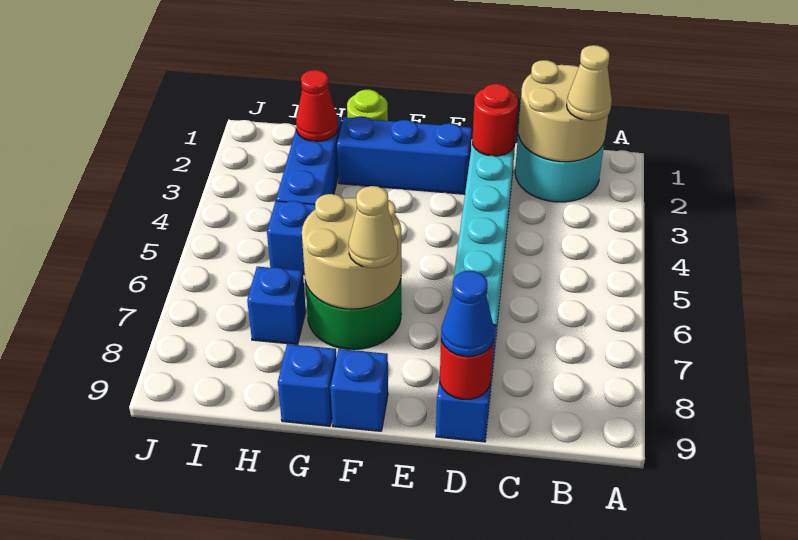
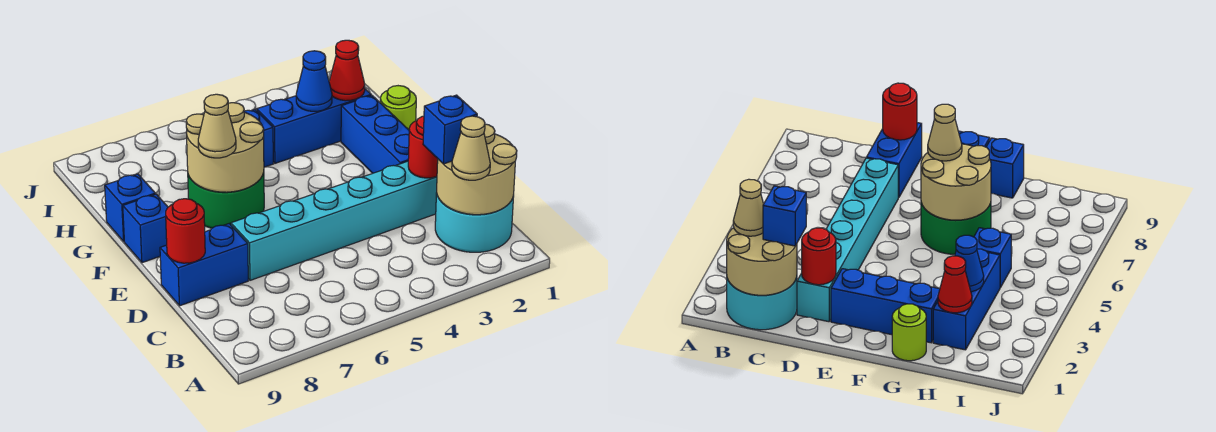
blue 1x1 cone [441,271,494,357] -> blue 1x1 cone moved to [296,51,332,111]
blue 1x1 brick [247,267,306,344] -> blue 1x1 brick moved to [423,95,477,164]

